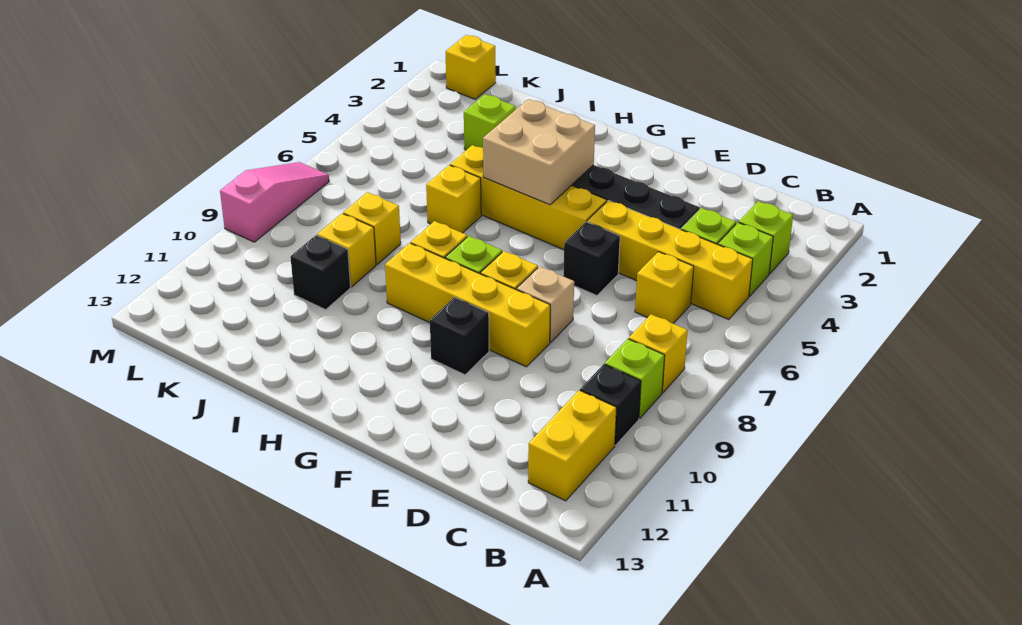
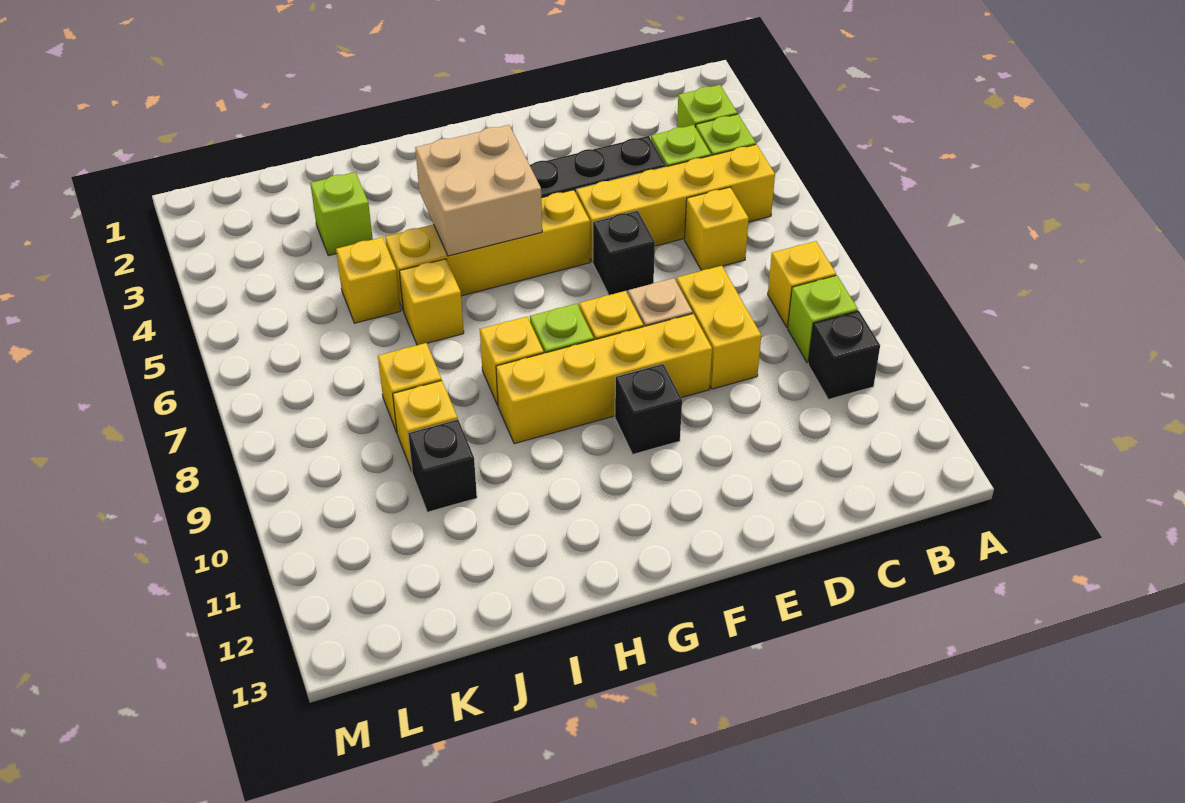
yellow 1x2 brick [528,390,617,501] -> yellow 1x2 brick moved to [676,266,761,389]
yellow 1x1 brick [446,35,496,99] -> yellow 1x1 brick moved to [336,237,401,323]
pink 1x3 slope [220,162,329,242] -> none

